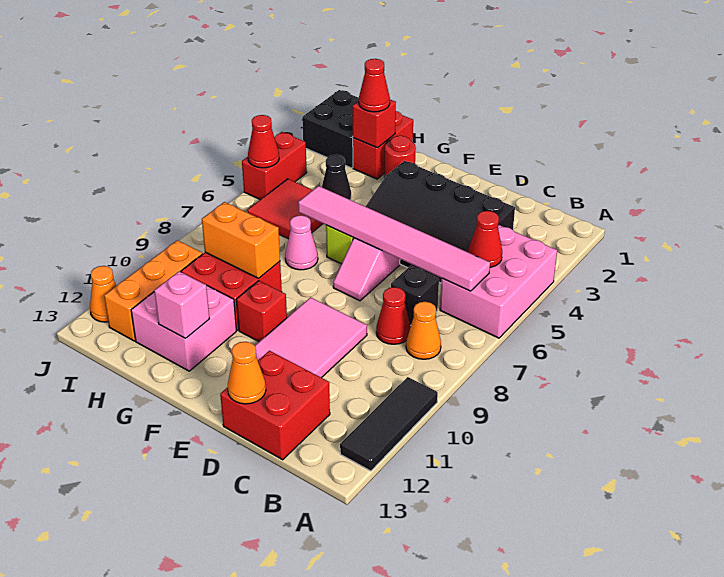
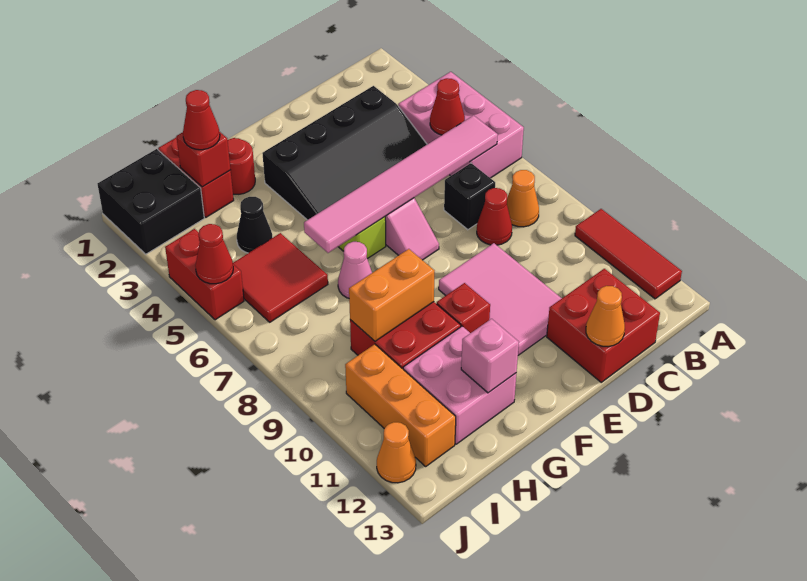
black 1x3 tile [340,377,438,471] -> red 1x3 tile [575,209,682,299]

